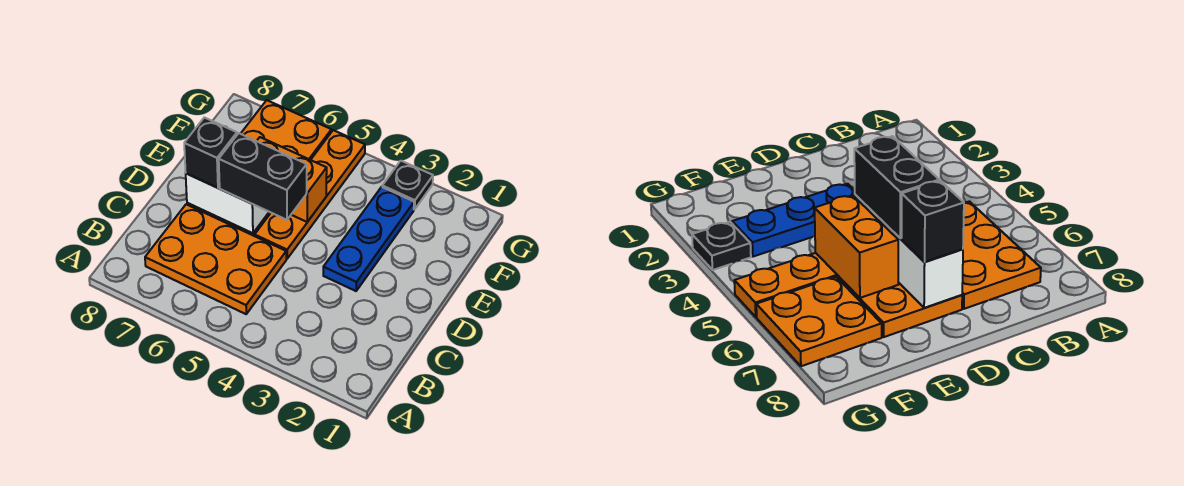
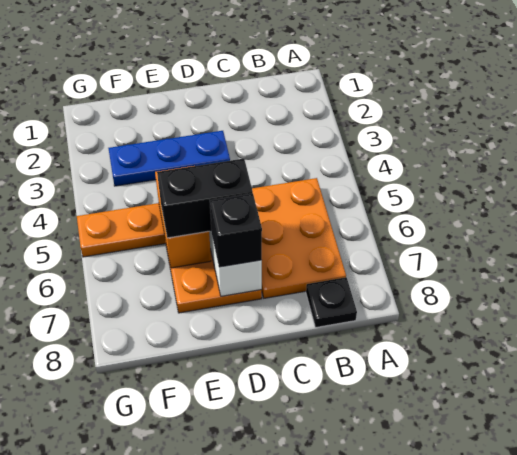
black 1x2 brick [219,133,307,220] -> black 1x2 brick turned to [157,159,253,238]
orange 2x2 plate [241,100,331,160] -> none
black 1x1 plate [382,161,433,210] -> black 1x1 plate moved to [306,277,357,327]

